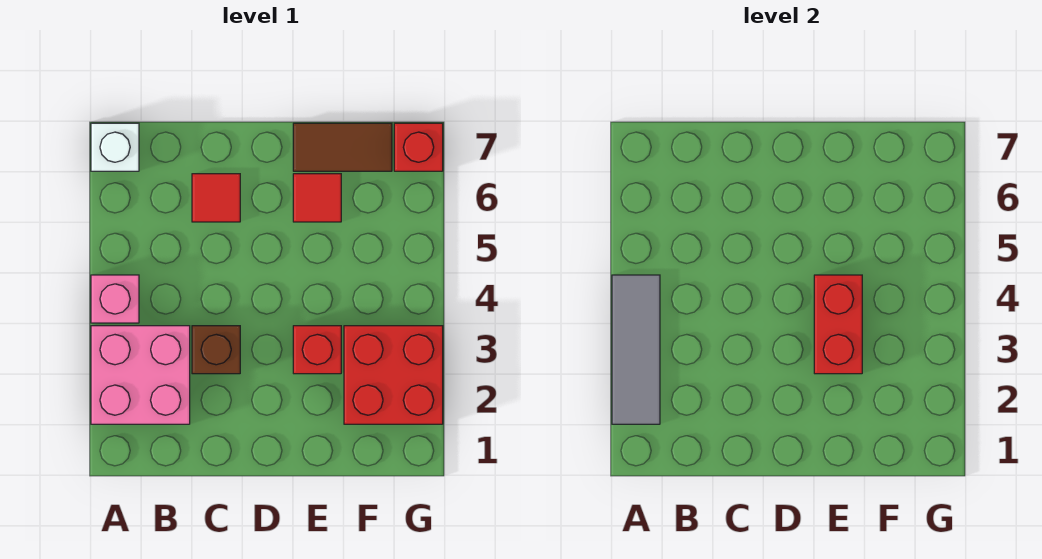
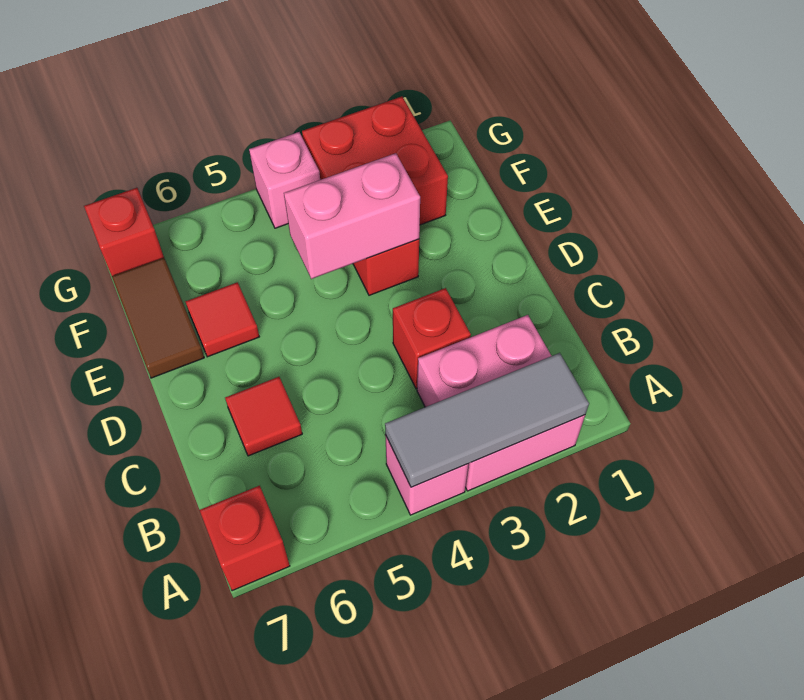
white 1x1 brick [91,123,139,171] -> red 1x1 brick [200,486,290,591]
brown 1x1 brick [192,326,240,374] -> red 1x1 brick [393,288,471,389]
red 1x2 brick [814,275,862,374] -> pink 1x2 brick [284,153,420,279]
none -> pink 1x1 brick [249,132,320,228]

